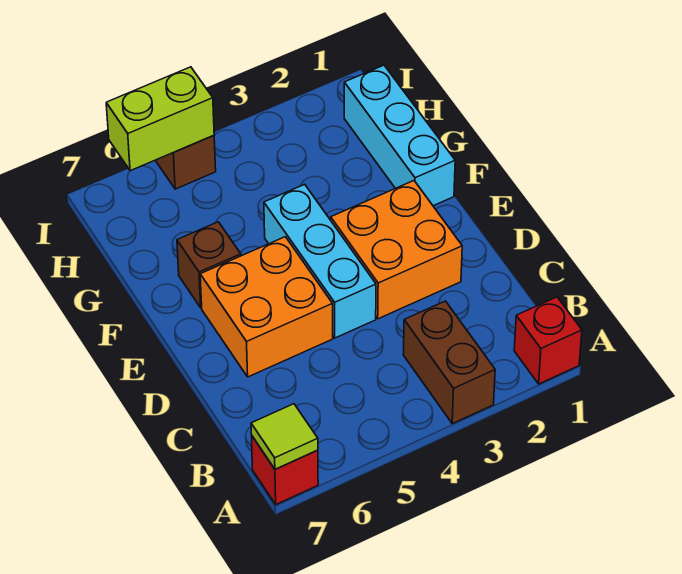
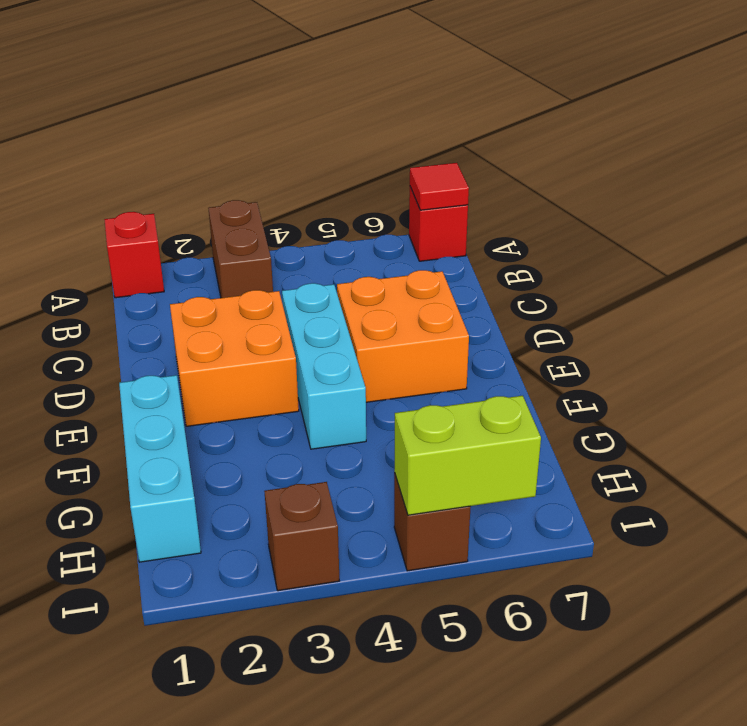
lime 1x1 tile [251,404,318,469] -> red 1x1 tile [410,163,469,210]
brown 1x1 brick [177,222,241,308] -> brown 1x1 brick moved to [264,482,339,591]

